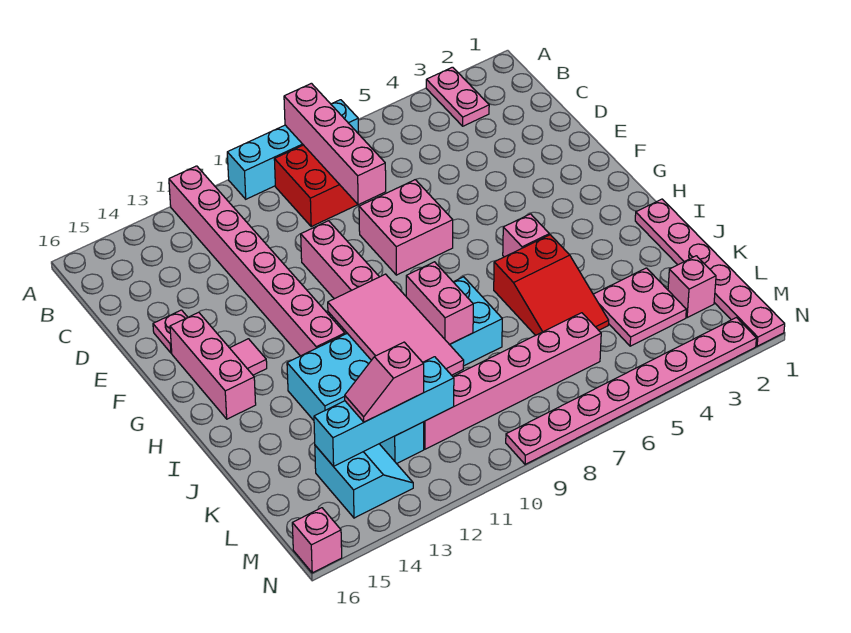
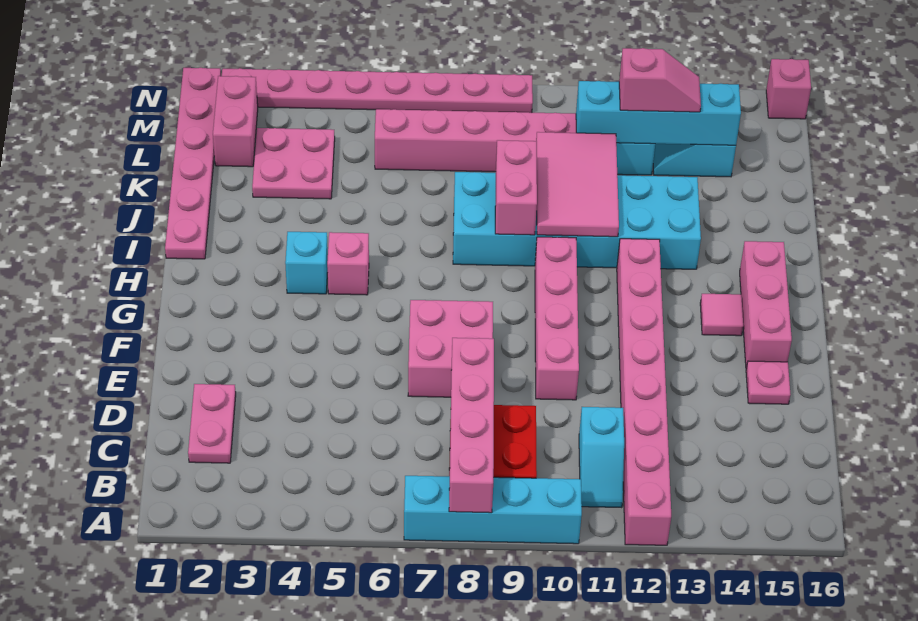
pink 1x2 plate [426,67,489,126] -> pink 1x2 plate moved to [188,384,236,463]
none -> cyan 1x2 slope [579,407,624,508]
none -> cyan 1x1 brick [285,232,328,294]
pink 2x4 tile [328,274,464,375] -> pink 2x3 tile [536,132,619,237]
red 2x3 slope [494,235,609,335] -> none
pink 1x1 brick [668,256,716,317] -> pink 1x2 brick [213,76,258,167]

